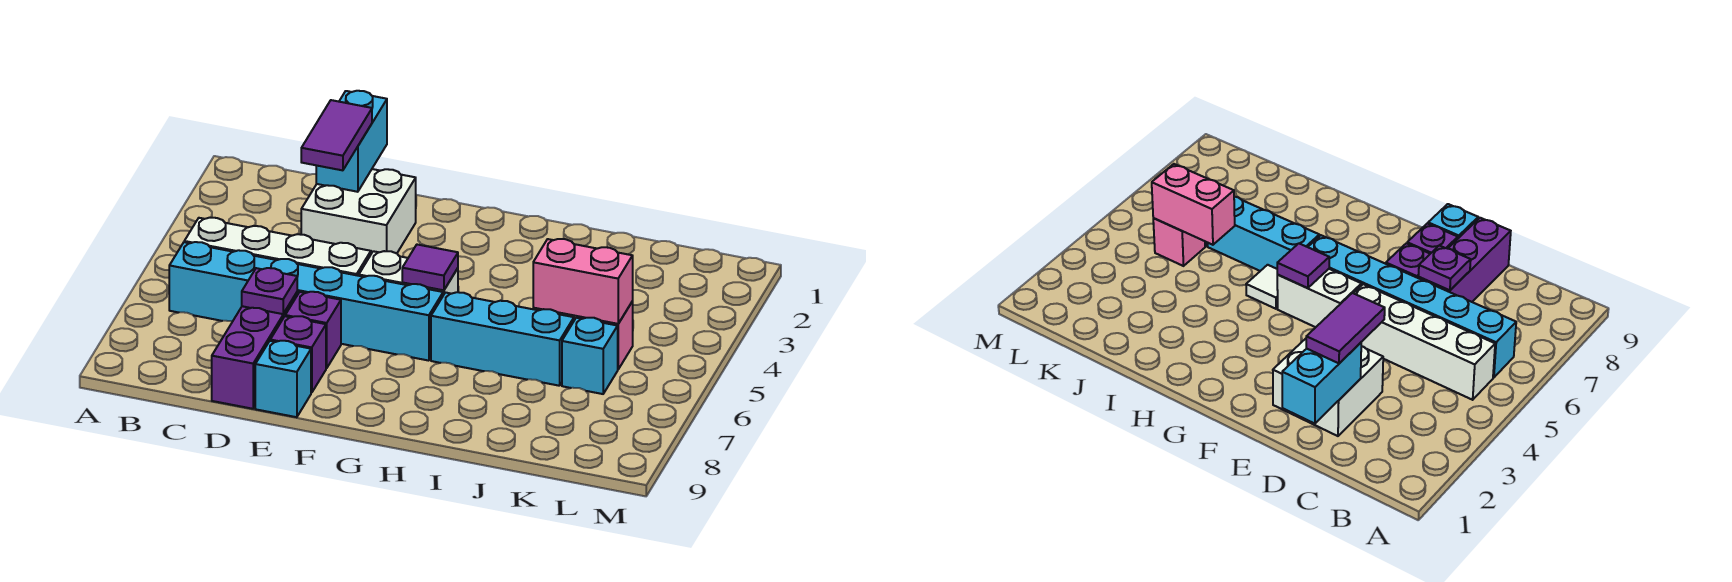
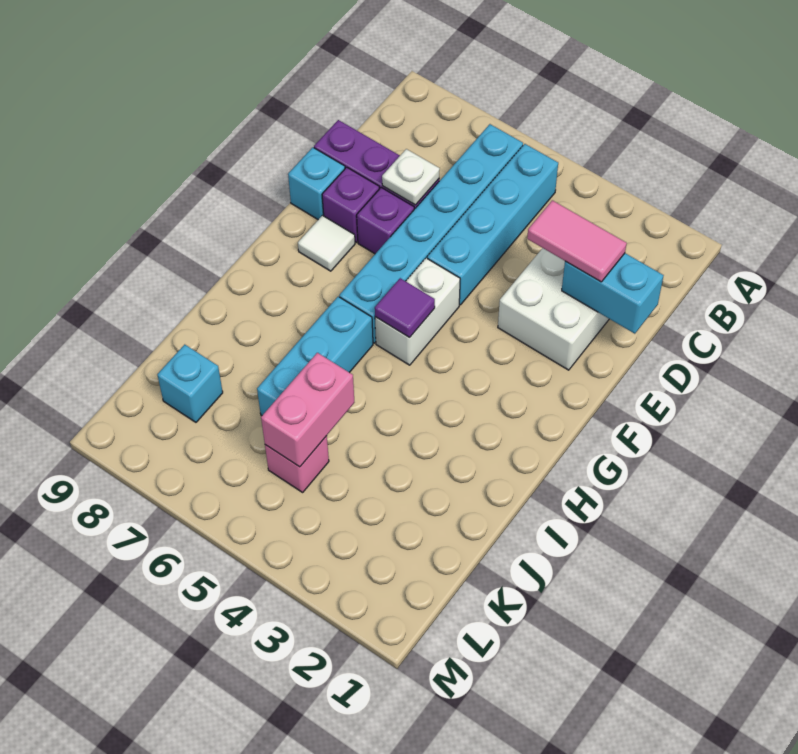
white 1x4 brick [184,218,371,276] -> cyan 1x4 brick [427,144,558,305]
purple 1x2 tile [301,100,372,170] -> pink 1x2 tile [527,200,627,282]
purple 1x1 plate [242,268,297,314] -> white 1x1 plate [382,149,440,205]
white 1x1 tile [1246,265,1278,309] -> white 1x1 tile moved to [298,215,355,271]
cyan 1x1 brick [562,318,618,394] -> cyan 1x1 brick moved to [157,345,223,422]

